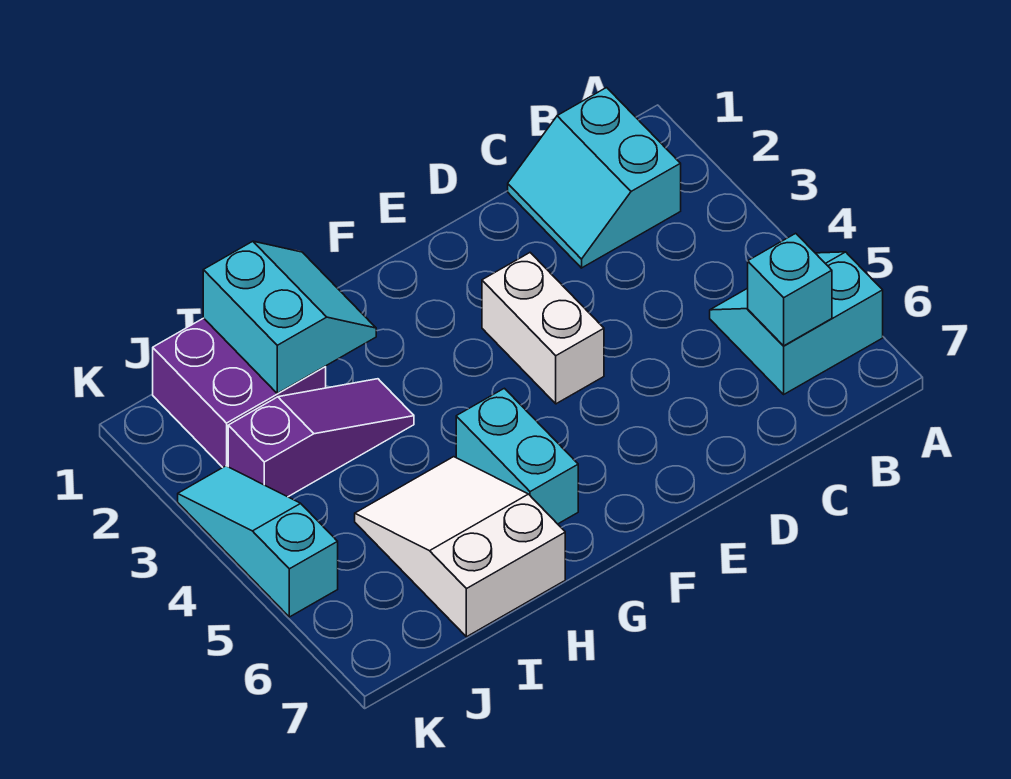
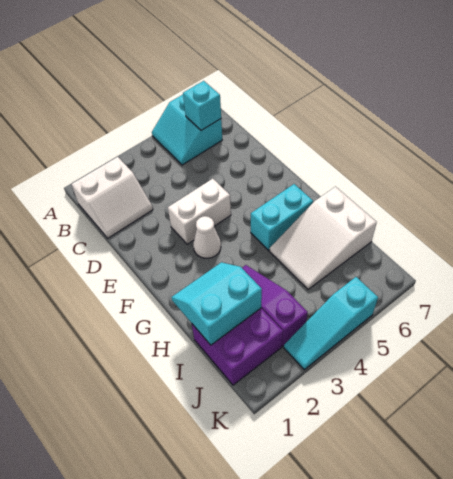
cyan 2x2 slope [508,88,681,268] -> white 2x2 slope [72,157,153,238]
none -> white 1x1 cone [193,216,221,258]

